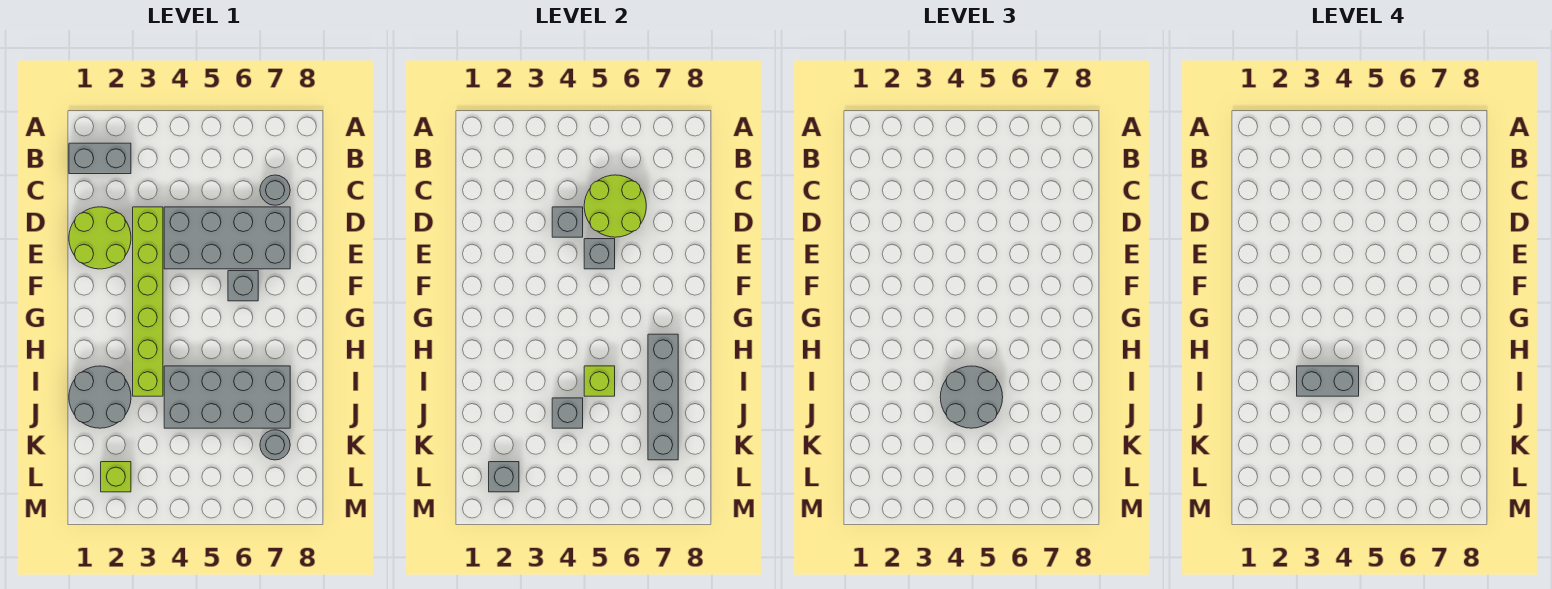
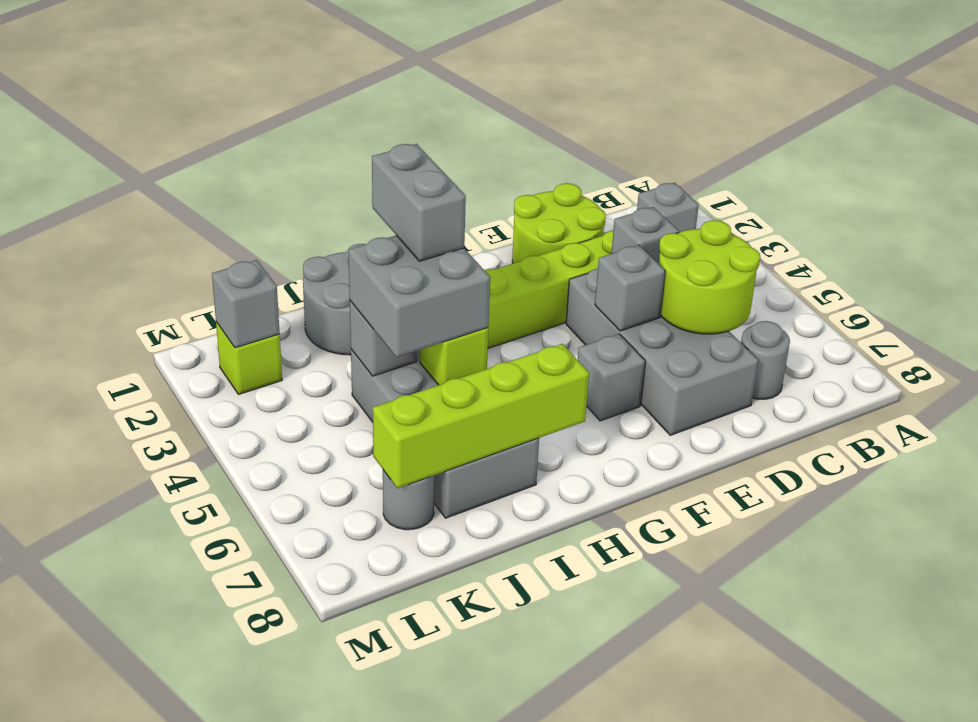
grey 1x2 brick [69,143,131,174] -> grey 1x1 brick [637,183,699,232]
grey 1x4 brick [648,334,678,460] -> lime 1x4 brick [373,344,589,488]
grey 2x2 round brick [940,366,1003,428] -> grey 2x2 brick [348,235,490,357]

